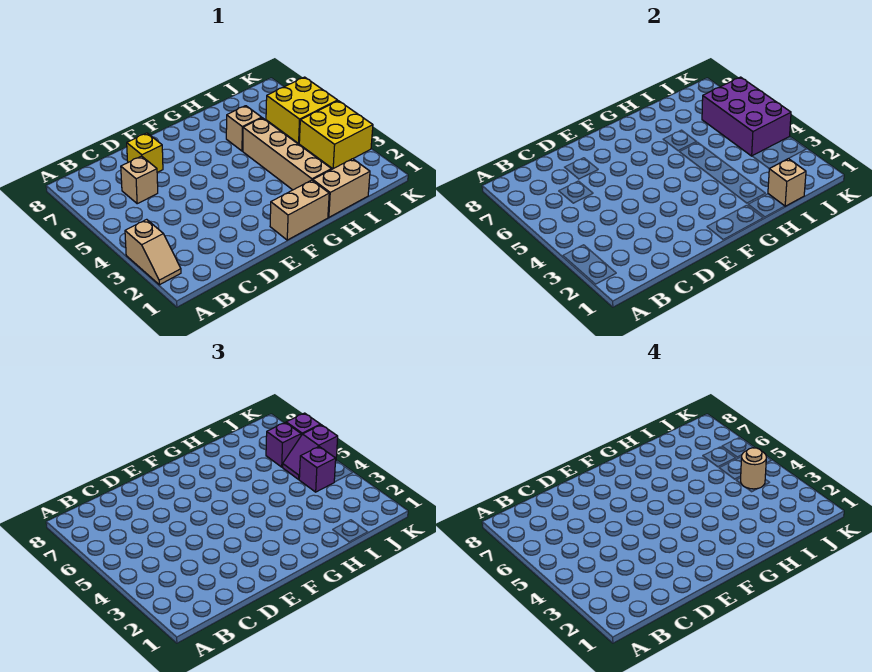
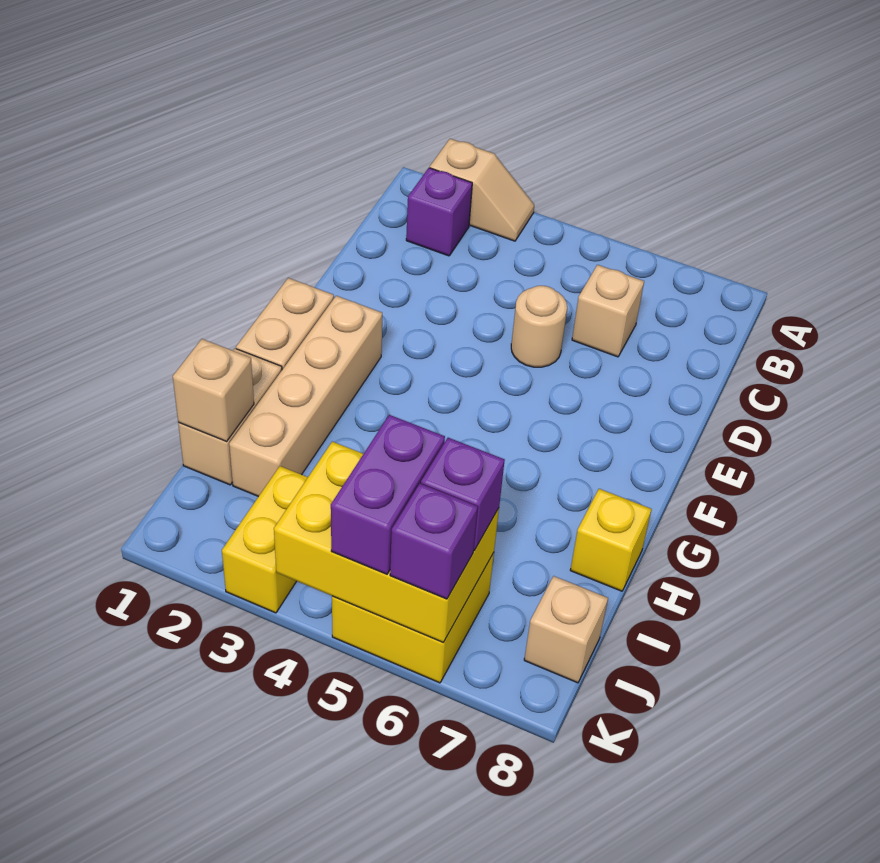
tan 1x2 slope [125,219,181,285] -> tan 1x2 slope turned to [430,139,534,241]
yellow 1x1 brick [127,133,163,172] -> yellow 1x1 brick moved to [570,489,652,591]
tan 1x4 brick [243,118,331,190] -> tan 1x4 brick turned to [229,296,382,497]
tan 1x1 brick [226,106,262,151] -> tan 1x1 brick moved to [524,576,608,683]
yellow 2x2 brick [299,101,373,169] -> yellow 1x2 brick [222,466,308,613]
purple 2x3 brick [702,77,791,156] -> yellow 2x3 brick [274,442,499,642]
purple 1x1 brick [299,447,336,492] -> purple 1x1 brick moved to [406,168,472,256]
tan 1x1 round brick [741,448,766,489] -> tan 1x1 round brick moved to [511,286,567,367]
purple 1x2 slope [283,425,338,479] -> purple 1x2 brick [331,415,445,574]

